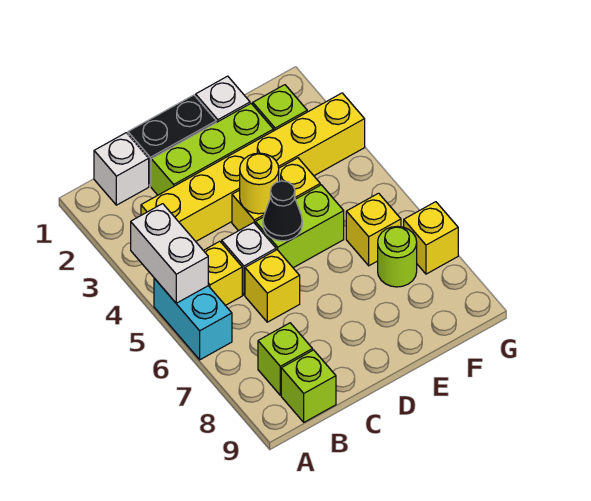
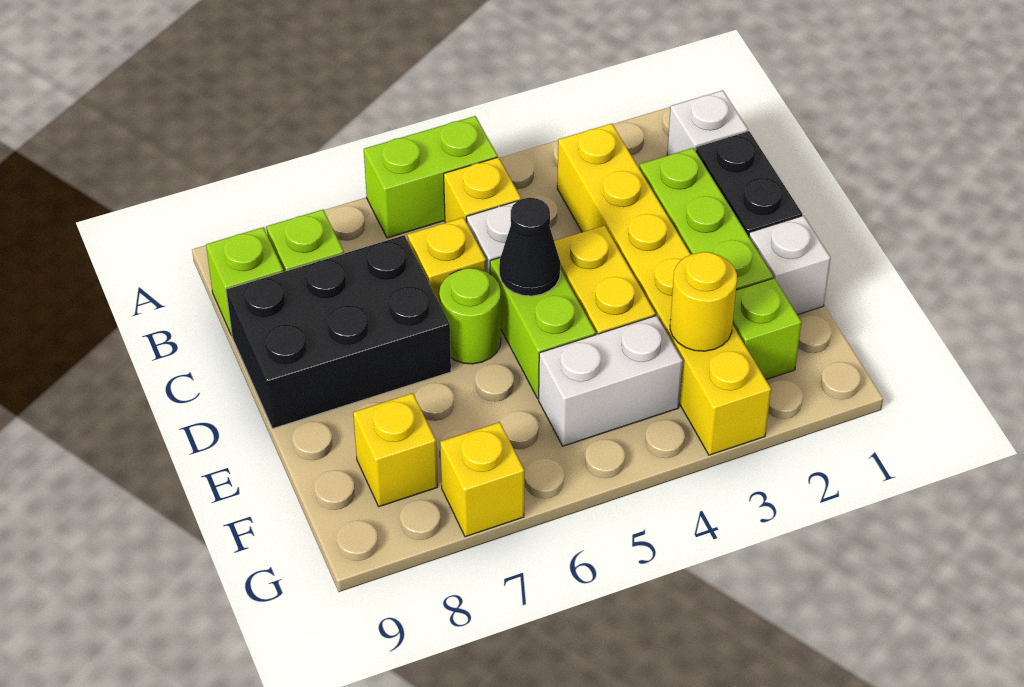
white 1x2 brick [131,204,208,303] -> white 1x2 brick moved to [539,315,683,446]
cyan 1x2 brick [154,278,232,360] -> lime 1x2 brick [364,116,497,238]
none -> black 2x3 brick [226,235,451,429]
yellow 1x1 round brick [240,153,279,214] -> yellow 1x1 round brick moved to [670,252,737,351]
yellow 1x1 brick [346,193,401,266] -> yellow 1x1 brick moved to [353,393,438,507]
lime 1x1 round brick [378,226,417,287] -> lime 1x1 round brick moved to [439,268,501,364]

